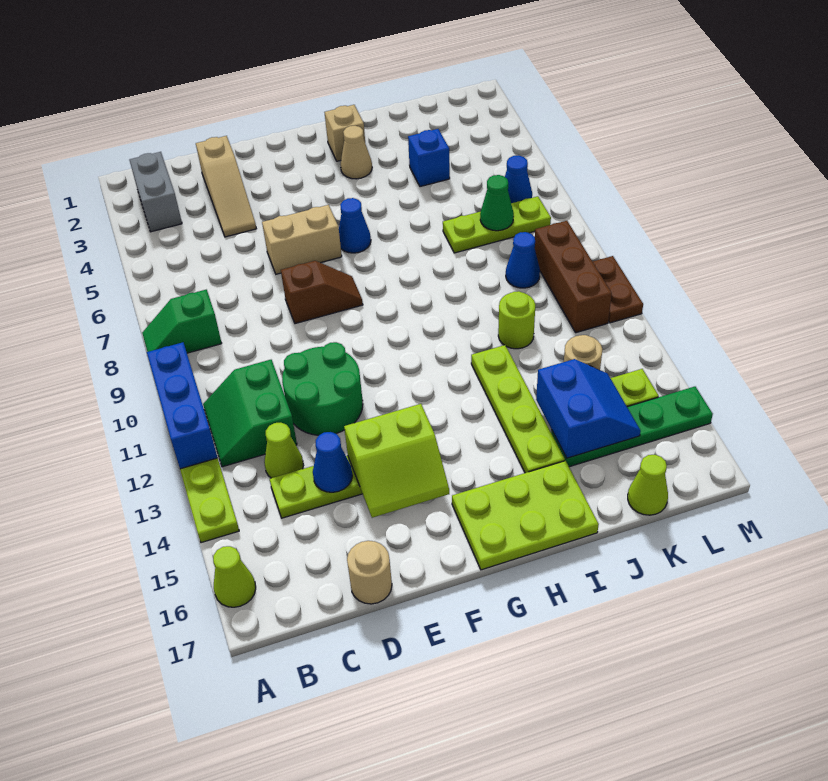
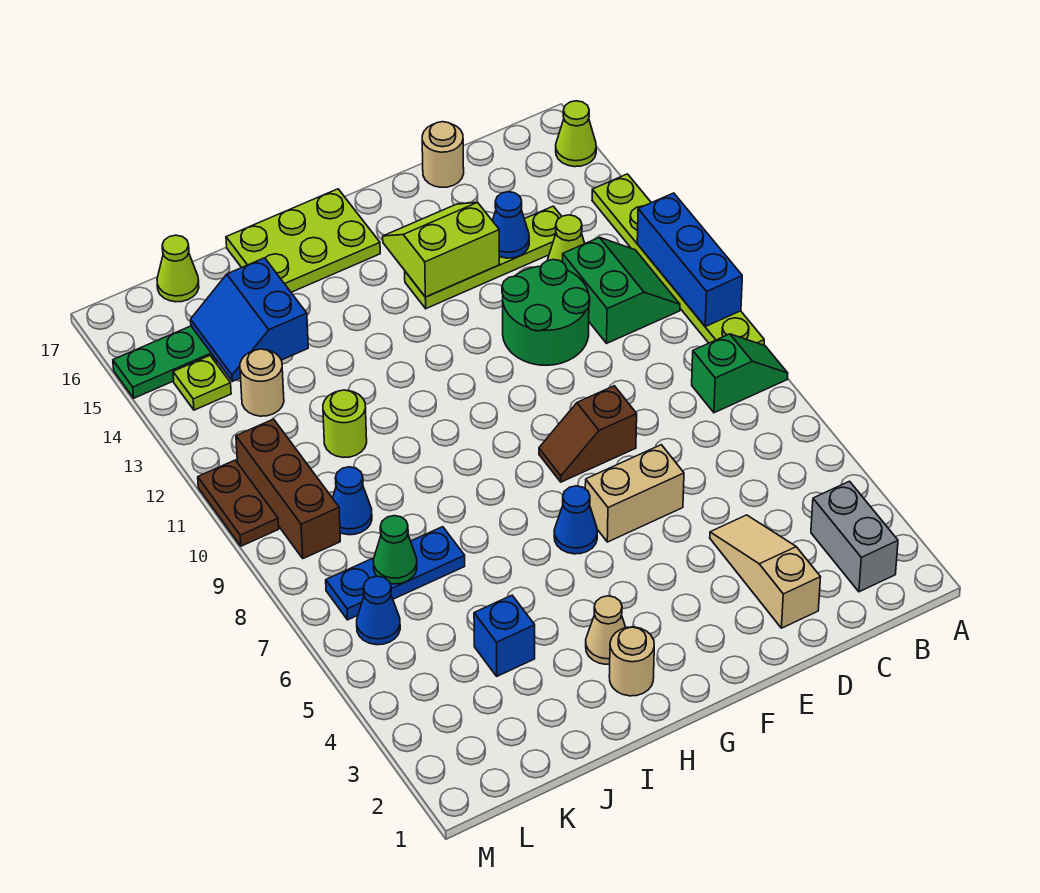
tan 1x1 brick [325,105,365,161] -> tan 1x1 round brick [609,627,654,696]
lime 1x4 plate [471,345,565,473] -> none
lime 1x3 plate [443,196,551,253] -> blue 1x3 plate [326,527,465,620]

